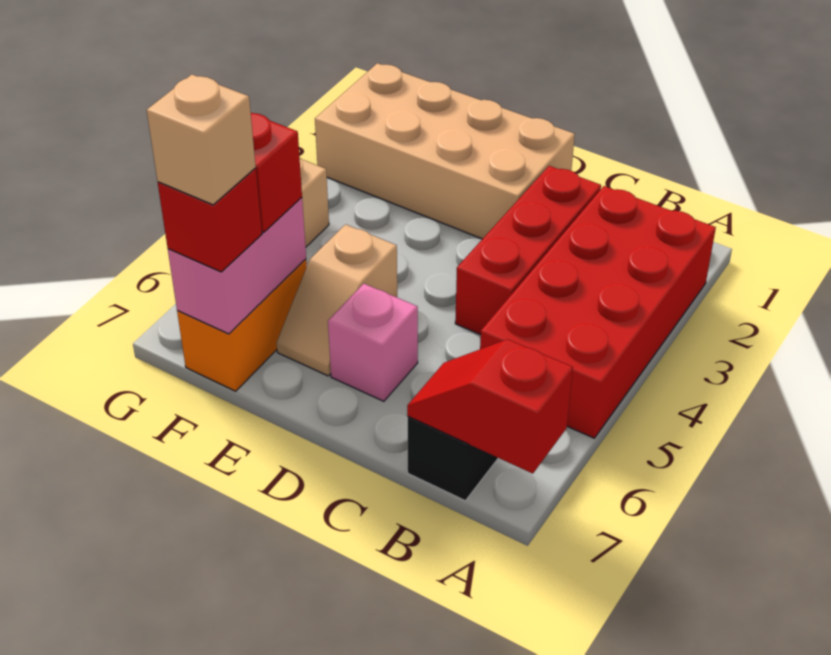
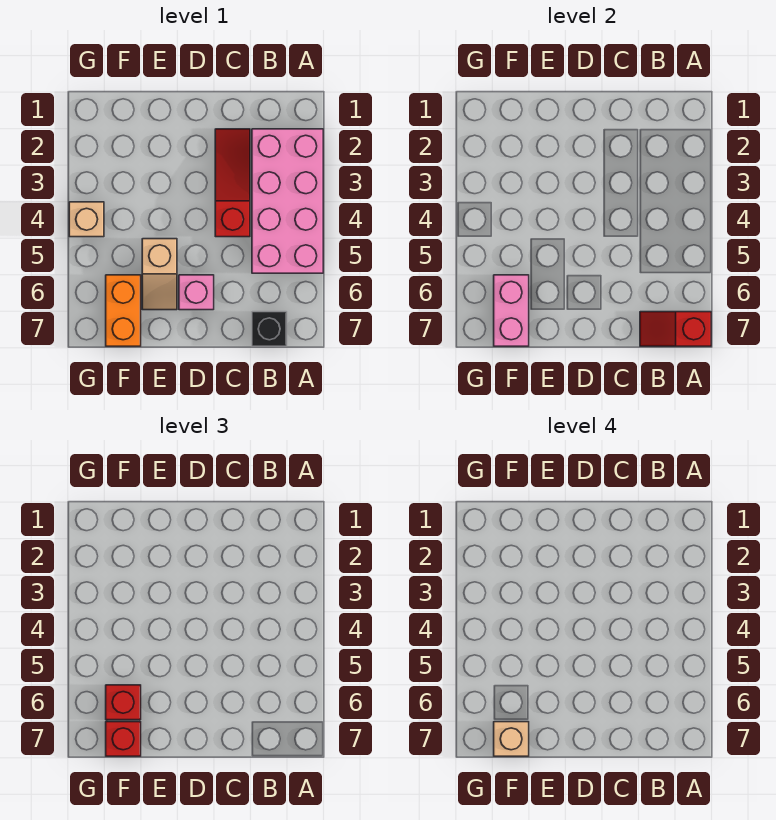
red 2x4 brick [480,186,716,438] -> pink 2x4 brick [252,129,323,273]
red 1x3 brick [455,166,601,335] -> red 1x3 slope [215,129,250,237]
tan 2x4 brick [315,63,575,239] -> none

